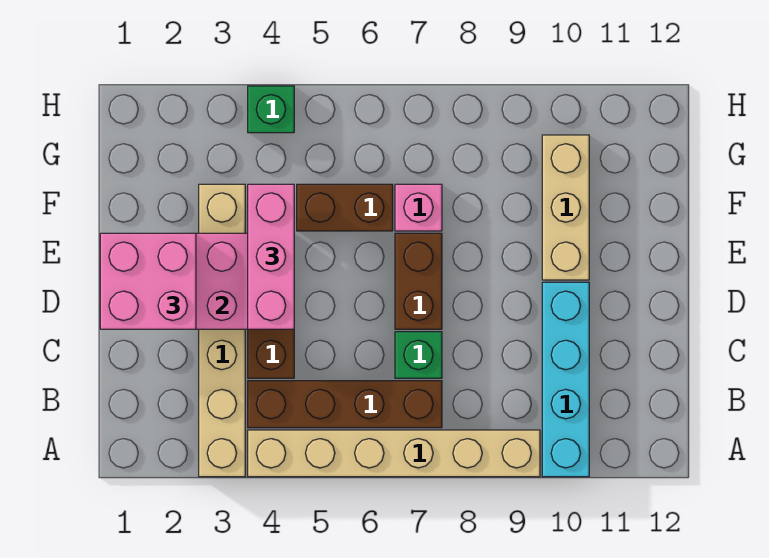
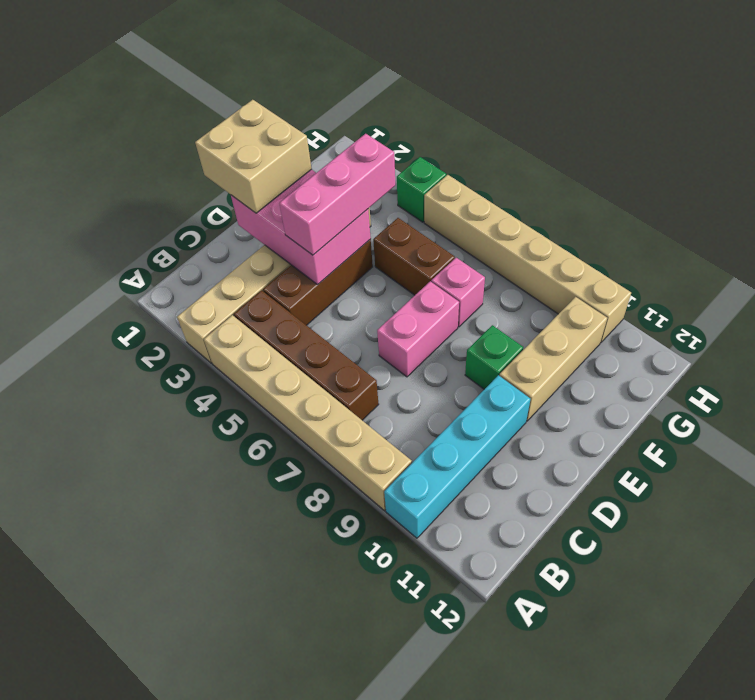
green 1x1 brick [395,332,442,378] -> green 1x1 brick moved to [465,325,523,389]
pink 2x2 brick [100,233,196,329] -> tan 2x2 brick [195,100,312,213]
brown 1x2 brick [395,233,442,329] -> pink 1x2 brick [377,281,459,377]
none -> tan 1x6 brick [424,175,631,343]

